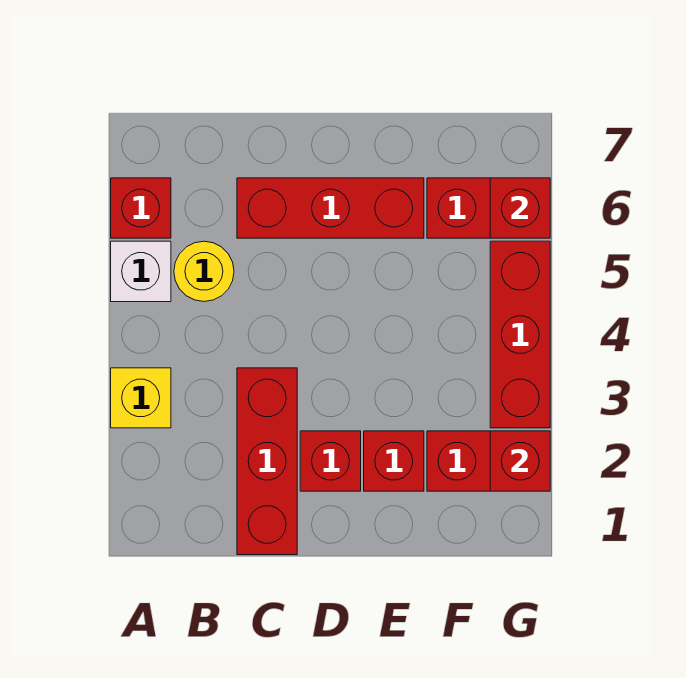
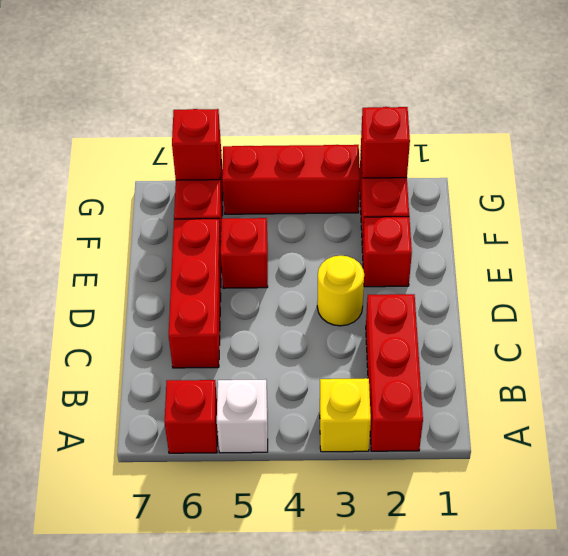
yellow 1x1 round brick [174,241,234,301] -> yellow 1x1 round brick moved to [317,255,364,326]
red 1x3 brick [237,368,297,555] -> red 1x3 brick turned to [366,294,423,451]
red 1x1 brick [300,431,361,491] -> red 1x1 brick moved to [221,218,268,288]

